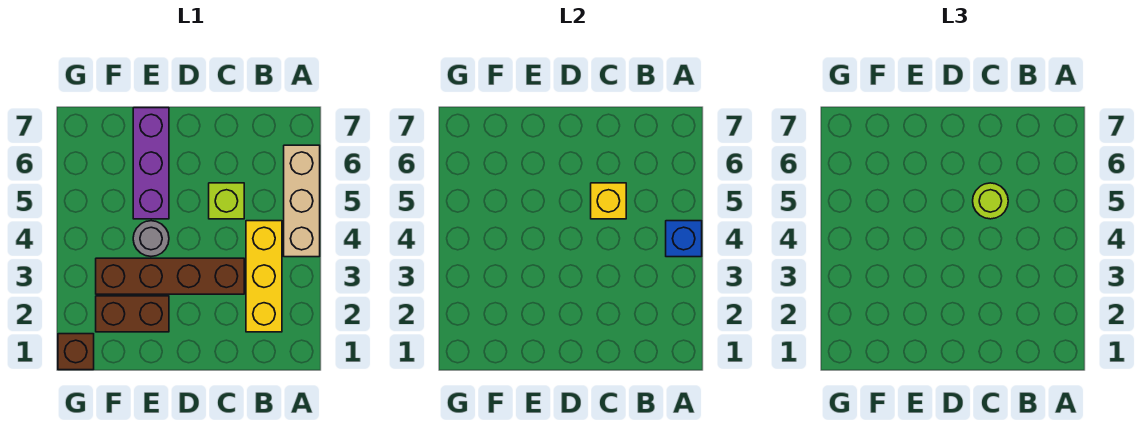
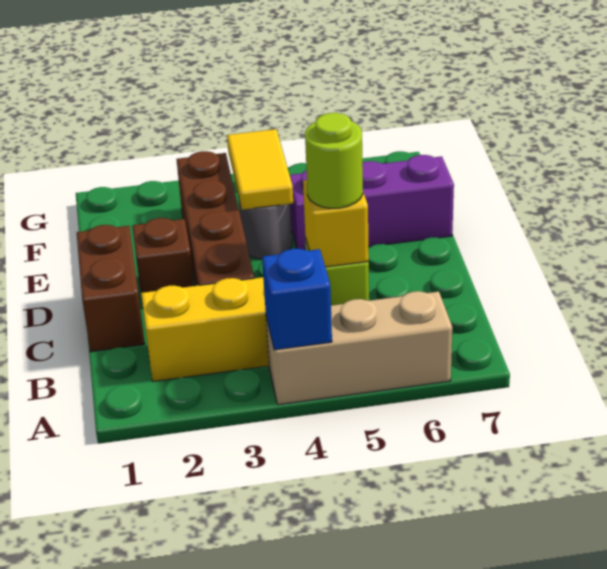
brown 1x2 brick [96,296,169,332] -> brown 1x2 brick moved to [77,225,145,352]
none -> yellow 1x2 tile [227,129,293,210]
brown 1x1 brick [58,334,94,370] -> brown 1x1 brick moved to [132,218,194,306]

